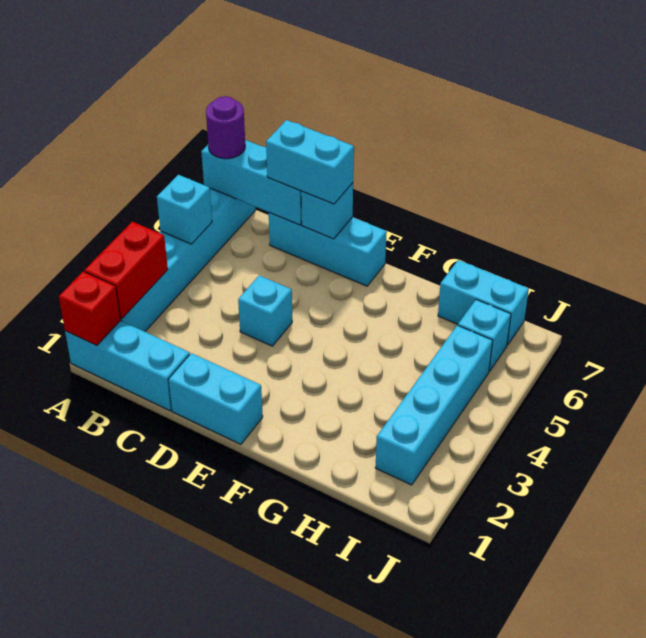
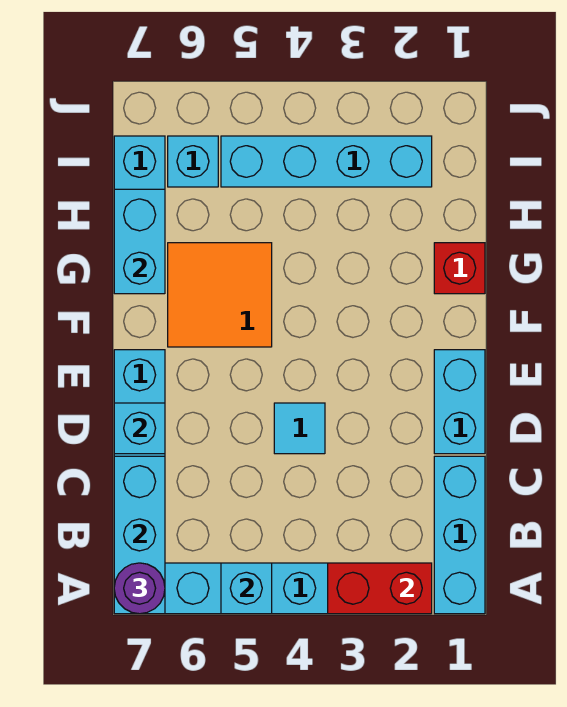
red 1x1 brick [59,271,121,345] -> red 1x1 brick moved to [434,243,485,294]
cyan 1x2 brick [266,120,354,204] -> cyan 1x2 brick moved to [114,189,165,294]
cyan 1x1 brick [238,275,292,346] -> cyan 1x1 tile [274,403,325,454]
none -> orange 2x2 tile [168,243,272,347]

